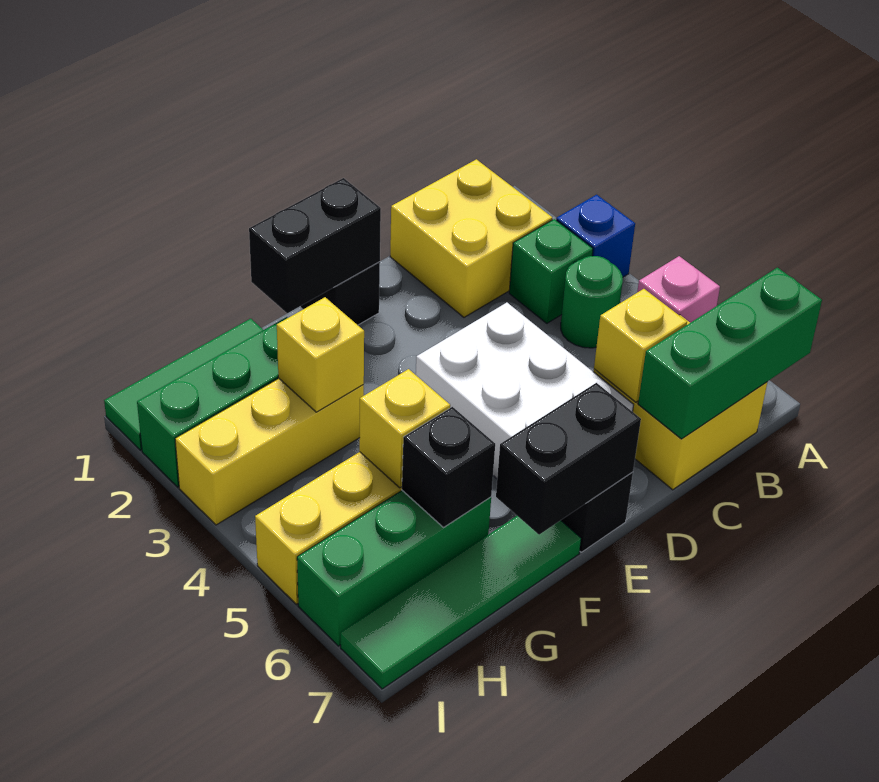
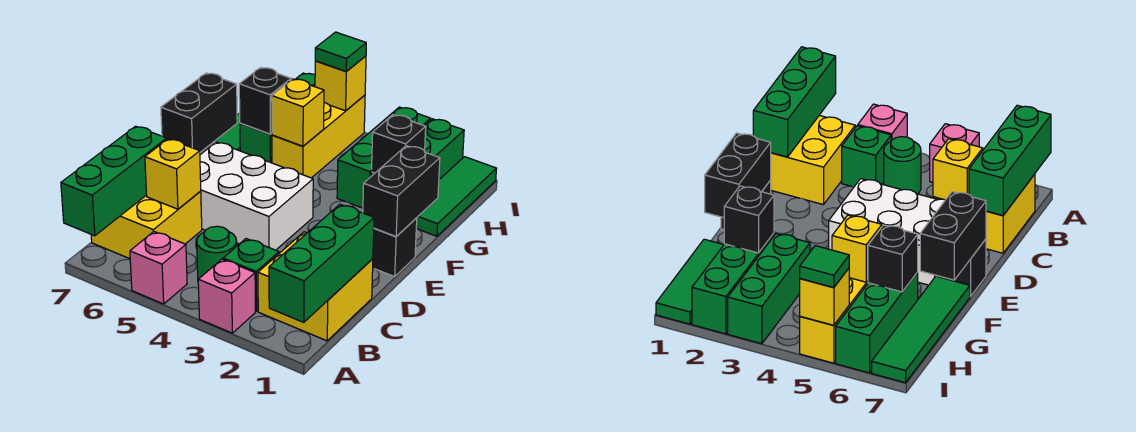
none -> green 1x3 brick [269,204,374,322]
blue 1x1 brick [556,195,635,277] -> pink 1x1 brick [198,259,255,333]
none -> black 1x1 brick [372,115,426,173]
yellow 1x3 brick [175,378,364,525] -> green 1x3 brick [337,107,431,208]
yellow 1x1 brick [277,297,364,412] -> yellow 1x1 brick moved to [315,56,366,111]
none -> green 1x1 tile [315,32,366,71]

